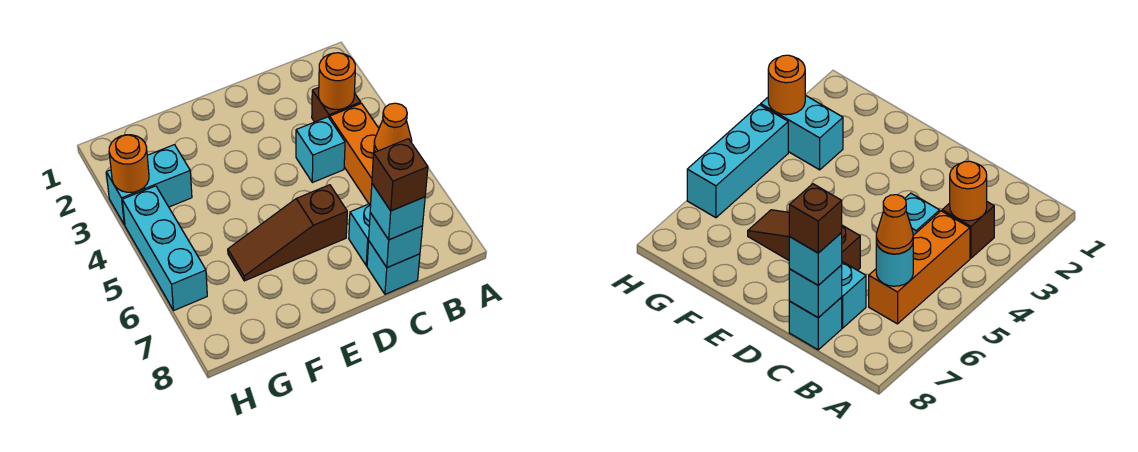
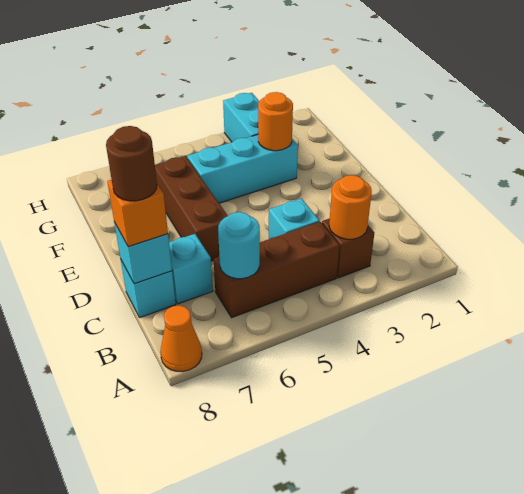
orange 1x3 brick [330,103,379,204] -> brown 1x3 brick [214,222,340,318]
orange 1x1 cone [374,103,412,152] -> orange 1x1 cone moved to [160,305,202,372]
cyan 1x1 brick [370,184,425,240] -> orange 1x1 brick [107,180,168,247]
brown 1x1 brick [372,139,428,211] -> brown 1x1 round brick [106,126,157,201]
brown 1x3 slope [228,185,347,281] -> brown 1x3 brick [155,156,228,261]
orange 1x1 round brick [109,135,149,192] -> orange 1x1 round brick moved to [258,92,293,151]
cyan 1x3 brick [122,186,207,310] -> cyan 1x3 brick moved to [187,135,298,203]

